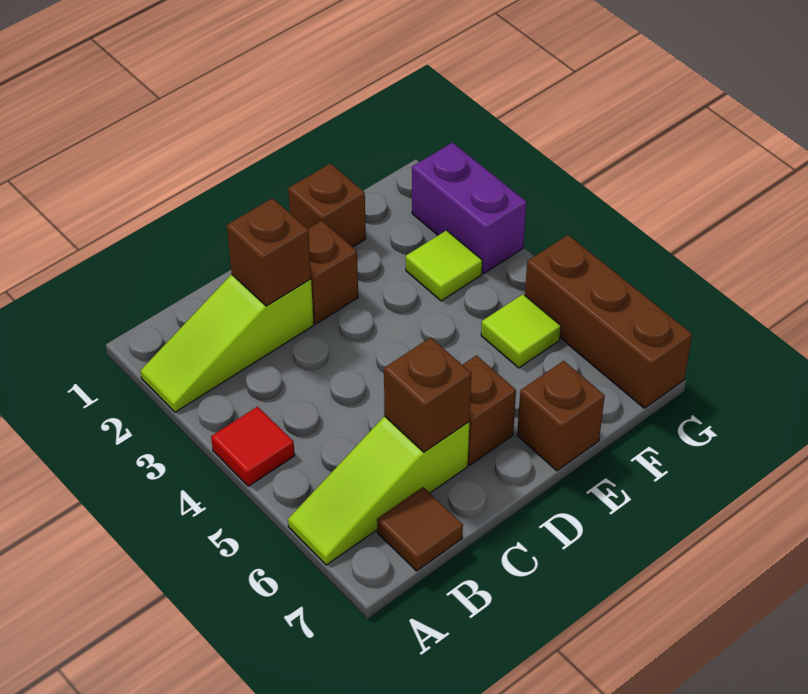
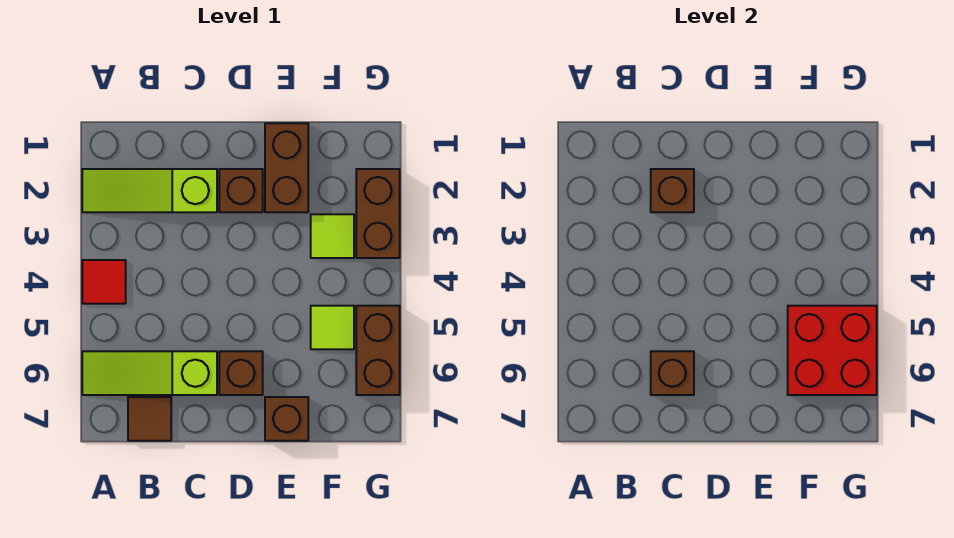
brown 1x1 brick [288,163,366,247] -> brown 1x2 brick [265,123,308,212]
none -> red 2x2 brick [788,306,877,395]
purple 1x2 brick [412,143,526,273] -> brown 1x2 brick [356,169,400,258]
brown 1x3 brick [525,235,692,408] -> brown 1x2 brick [356,306,400,395]

